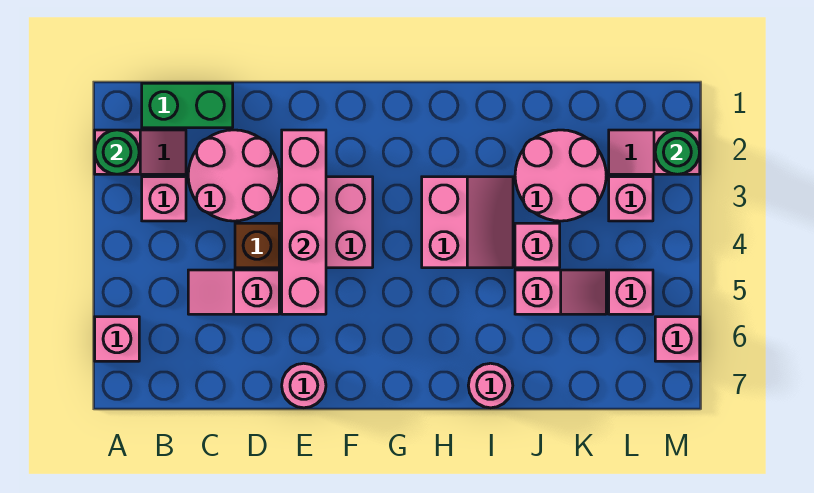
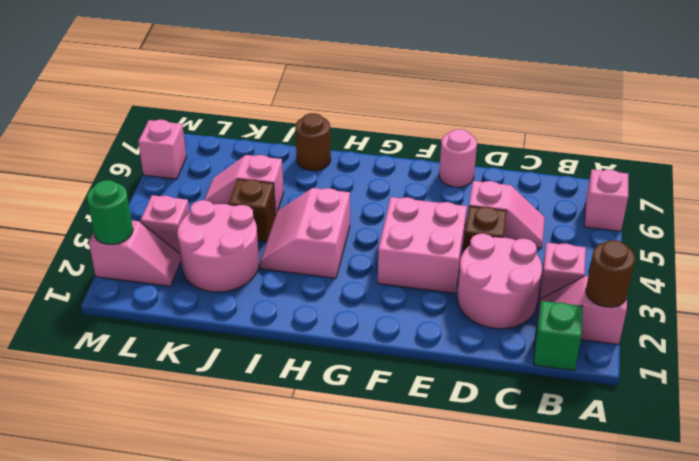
green 1x1 round brick [95,130,139,174] -> brown 1x1 round brick [586,240,635,307]
green 1x2 brick [142,83,233,128] -> green 1x1 brick [534,301,583,371]
pink 1x4 brick [282,130,326,314] -> none
pink 1x1 round brick [468,363,513,408] -> brown 1x1 round brick [295,113,331,171]
pink 1x1 brick [515,223,560,268] -> brown 1x1 brick [228,179,275,242]
pink 1x1 brick [609,270,653,314] -> none

